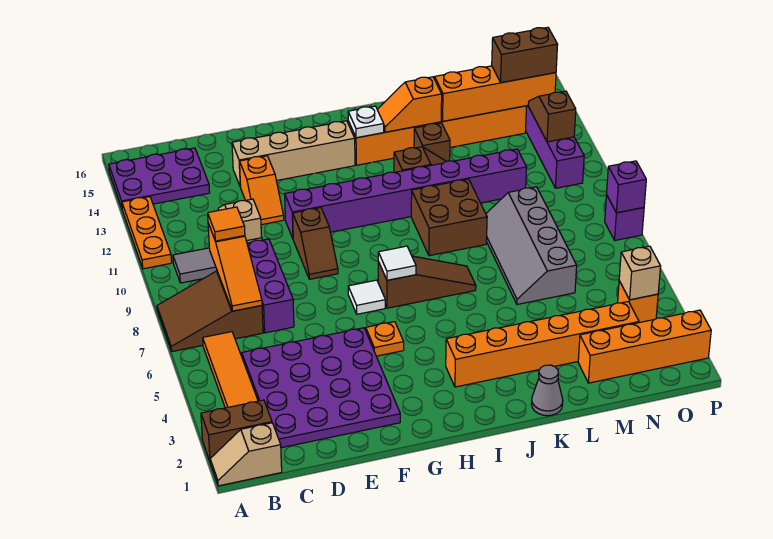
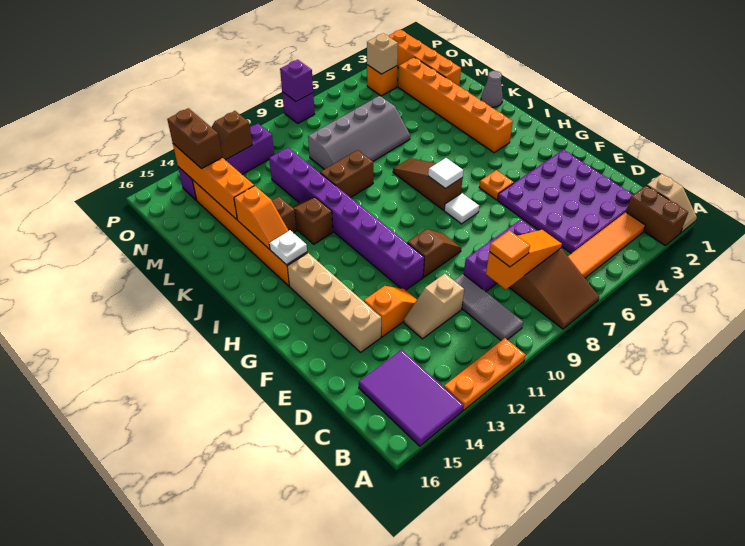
purple 2x3 plate [109,148,210,208] -> purple 2x3 tile [359,350,464,446]
brown 2x2 brick [411,179,487,256] -> brown 1x2 brick [320,150,373,198]

